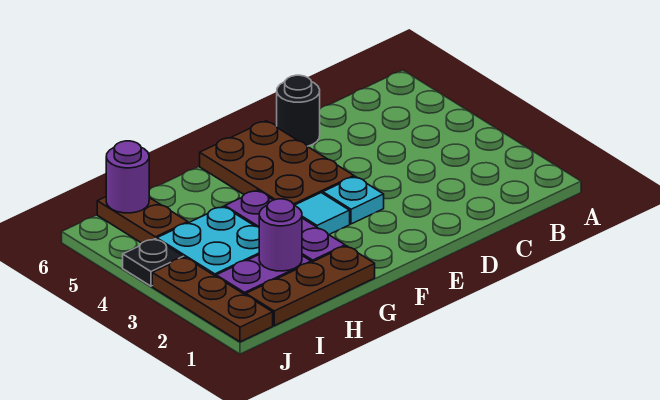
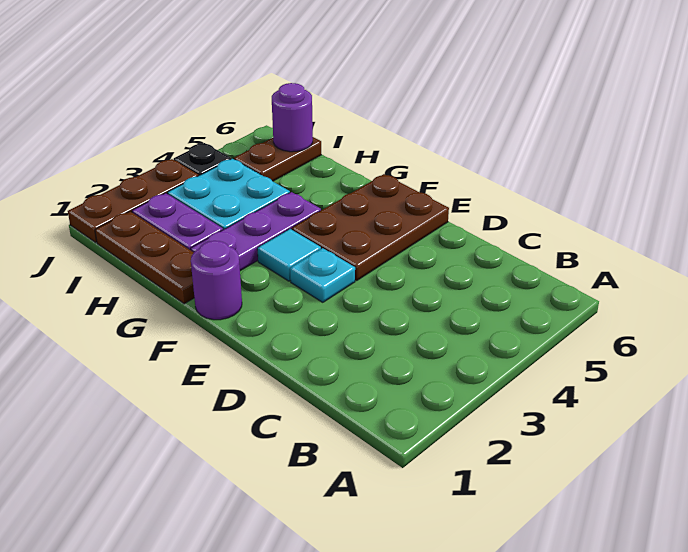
black 1x1 round brick [277,75,320,146] -> none
purple 1x1 round brick [259,199,302,271] -> purple 1x1 round brick moved to [191,241,242,320]

